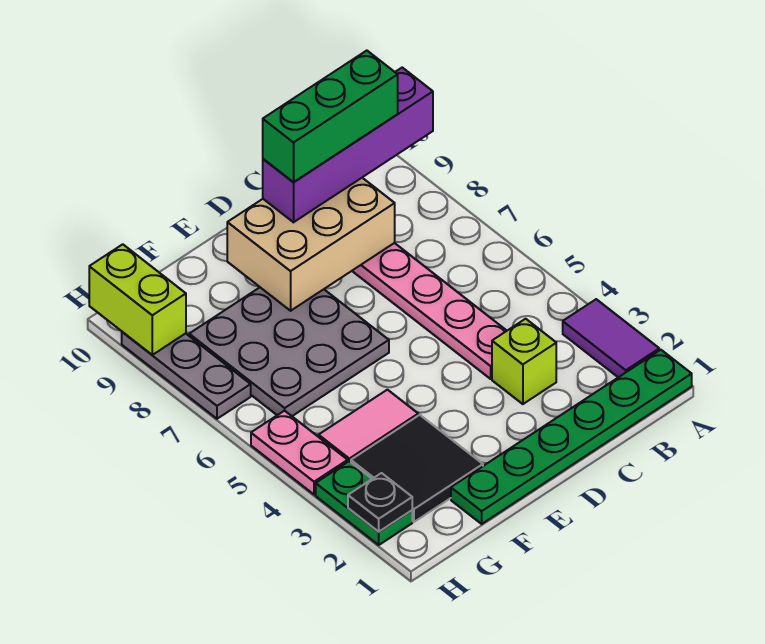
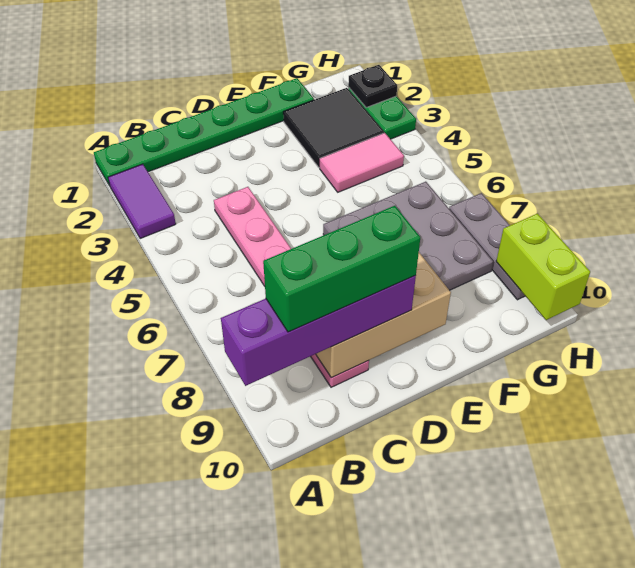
lime 1x1 brick [492,319,556,404] -> none
pink 1x2 plate [251,411,348,495] -> none

